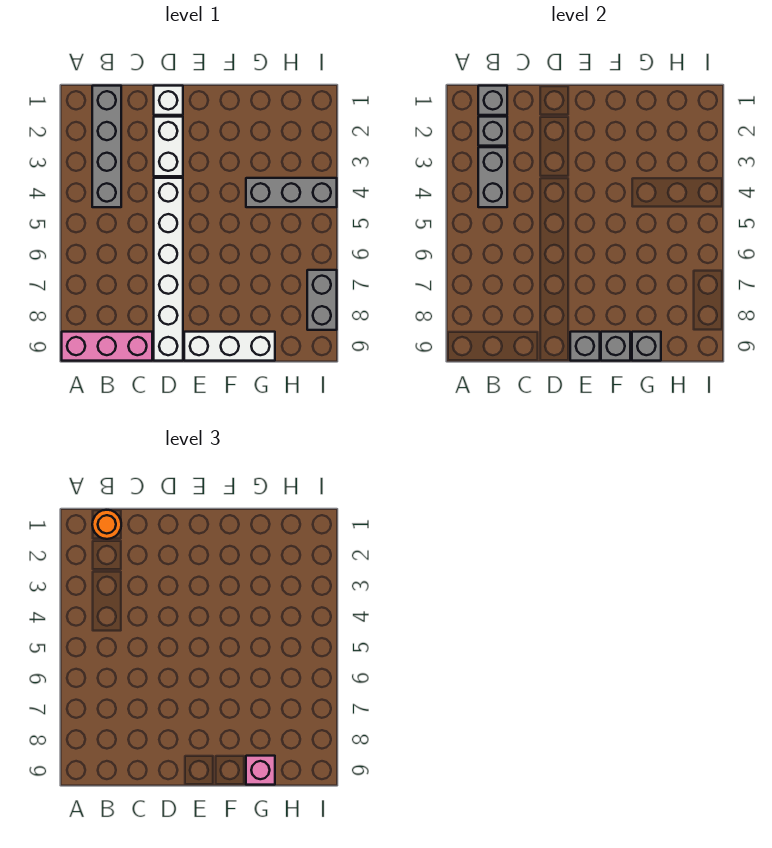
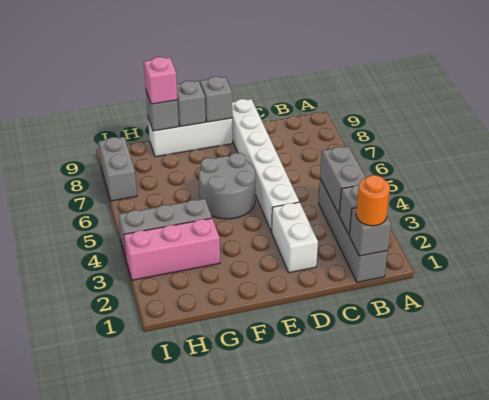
pink 1x3 brick [62,332,152,361] -> pink 1x3 brick moved to [124,218,220,280]
white 1x1 brick [154,86,183,115] -> none
none -> grey 2x2 round brick [199,153,256,219]

